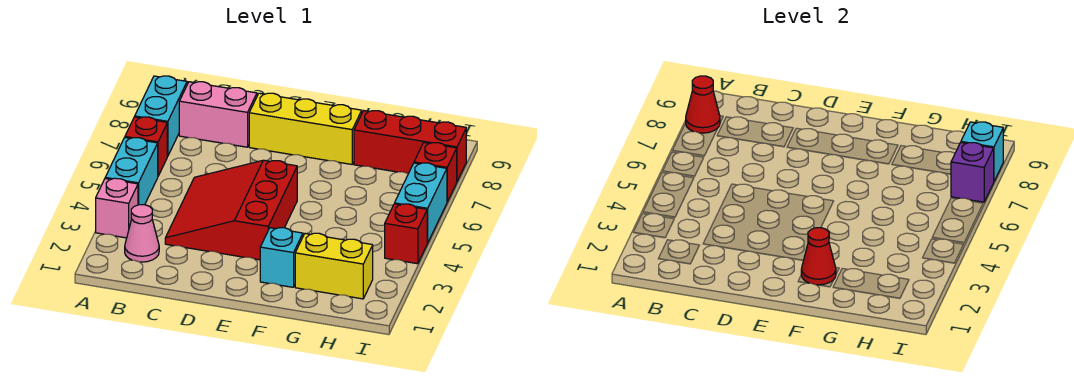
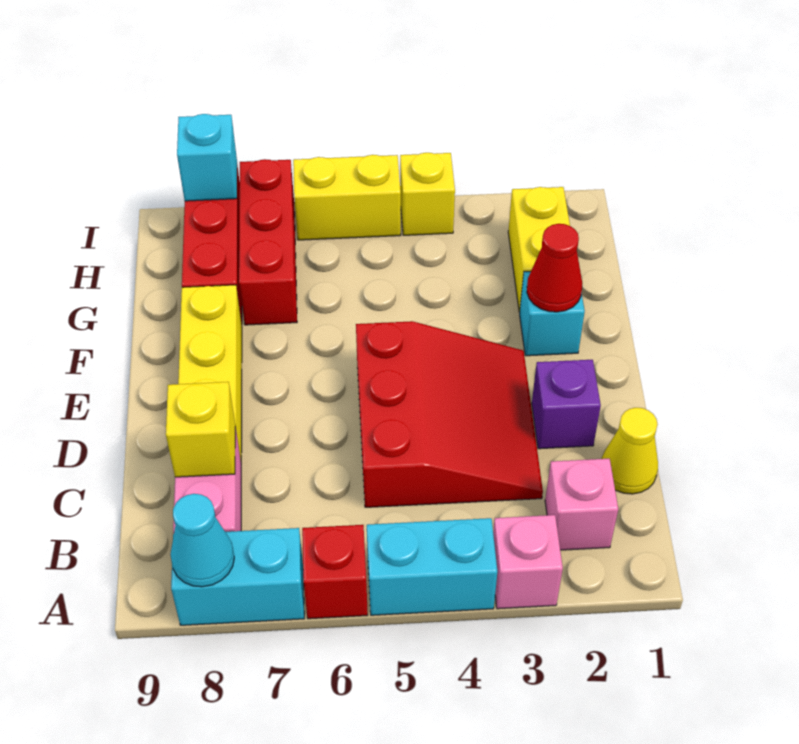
red 1x1 cone [686,76,720,133] -> cyan 1x1 cone [170,494,234,587]
pink 1x1 cone [125,205,159,262] -> pink 1x1 brick [545,459,618,550]
none -> yellow 1x1 cone [602,408,658,494]
red 3x3 slope [165,160,297,260] -> red 3x3 slope turned to [356,321,543,507]
none -> yellow 1x1 brick [166,382,235,477]
red 1x1 brick [385,204,427,264] -> yellow 1x1 brick [400,153,455,235]
cyan 1x2 brick [395,163,447,243] -> yellow 1x2 brick [293,155,401,240]
red 1x1 brick [414,143,457,202] -> red 1x3 brick [239,159,297,325]
purple 1x1 brick [951,143,994,202] -> purple 1x1 brick moved to [532,360,601,449]

